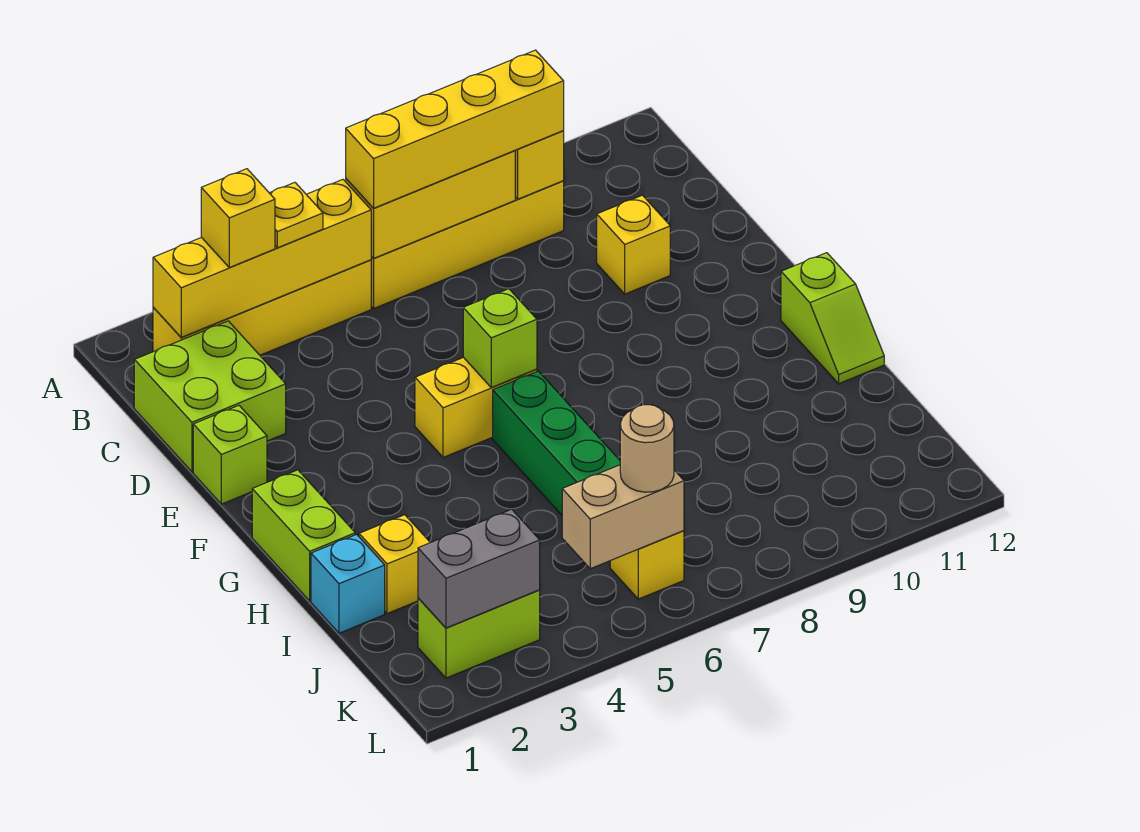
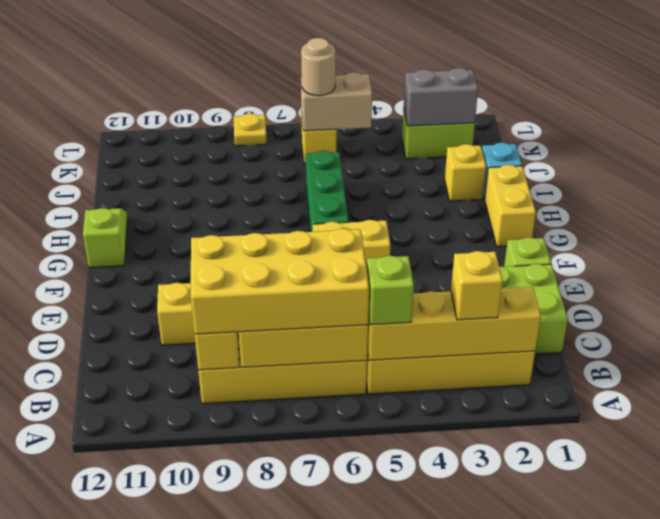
yellow 1x1 plate [270,183,323,248] -> yellow 1x1 plate moved to [233,113,267,146]
yellow 1x4 brick [346,50,564,208] -> yellow 2x4 brick [191,229,369,334]
lime 1x1 brick [463,289,537,388] -> lime 1x1 brick moved to [367,256,414,325]
lime 1x2 brick [252,470,355,601] -> yellow 1x2 brick [485,165,536,247]

